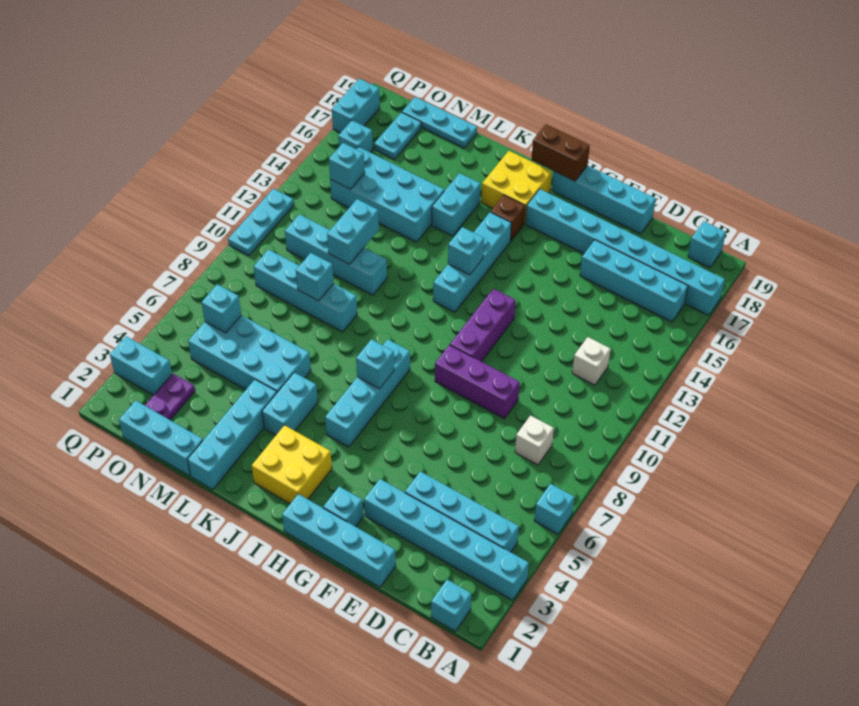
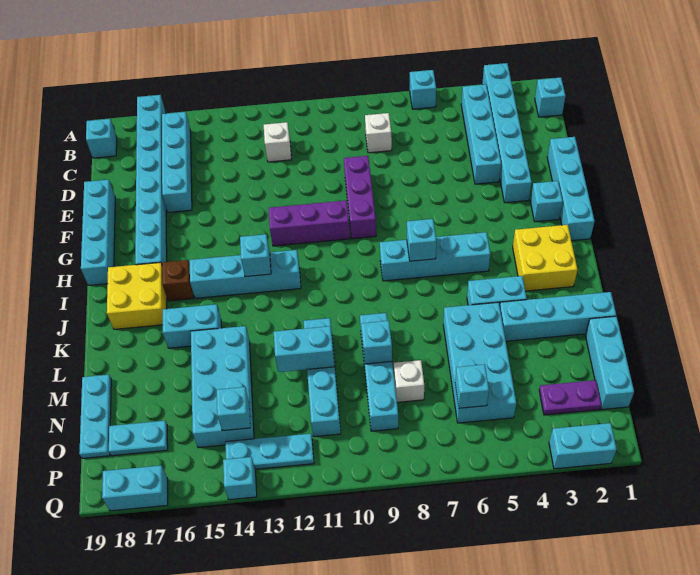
brown 1x2 brick [532,124,590,181] -> none
none -> white 1x1 brick [394,360,424,402]
cyan 1x2 brick [110,336,172,395] -> cyan 1x2 brick turned to [549,423,617,469]
cyan 1x1 brick [338,120,373,153] -> cyan 1x1 brick moved to [223,457,257,500]
cyan 1x3 plate [228,189,294,256] -> cyan 1x3 plate moved to [225,434,314,469]

